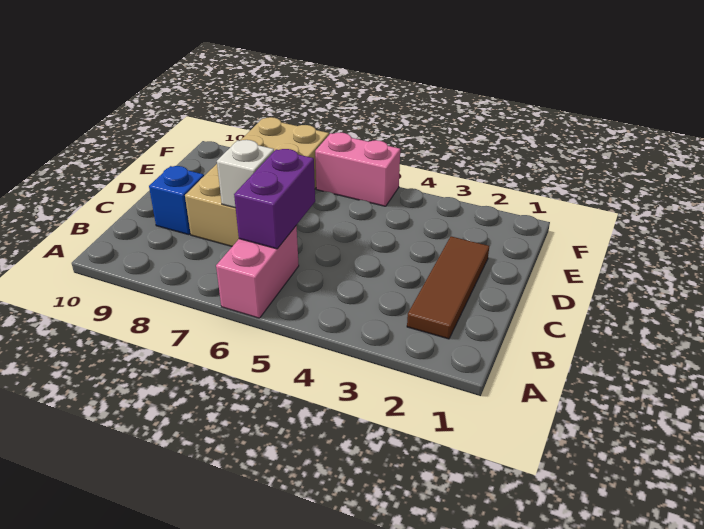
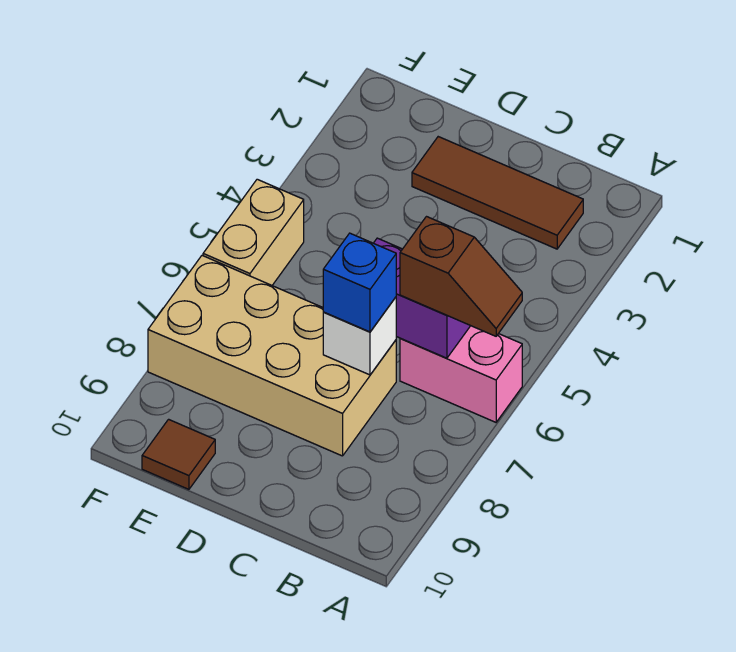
none -> brown 1x2 slope [400,217,522,336]
blue 1x1 brick [149,166,204,235] -> blue 1x1 brick moved to [323,233,396,332]
none -> brown 1x1 tile [142,419,215,489]
pink 1x2 brick [315,133,400,206] -> tan 1x2 brick [203,179,304,285]

